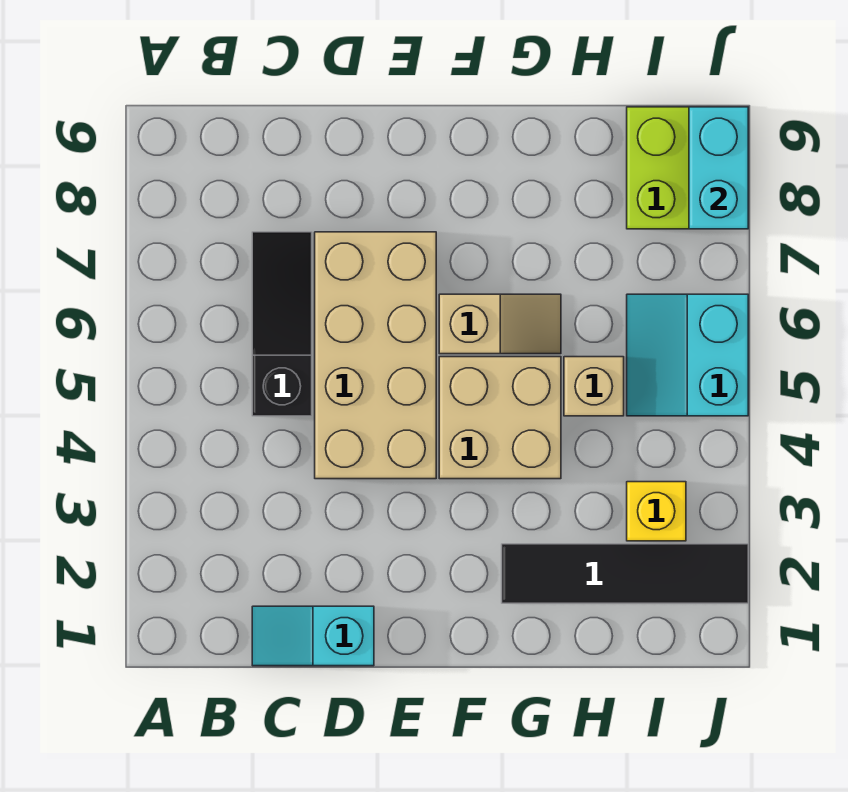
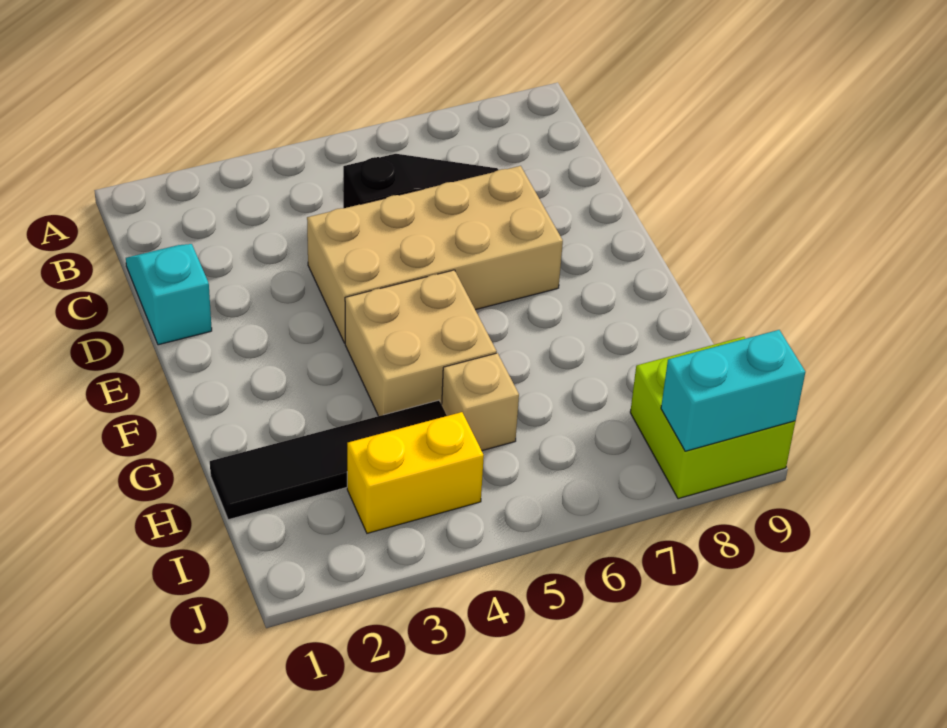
tan 1x2 slope [439,294,561,354] -> none
black 1x4 tile [502,544,748,603] -> black 1x4 tile turned to [210,400,447,520]
yellow 1x1 brick [627,482,686,541] -> yellow 1x2 brick [347,412,484,533]
cyan 2x2 slope [627,294,748,416] -> none

